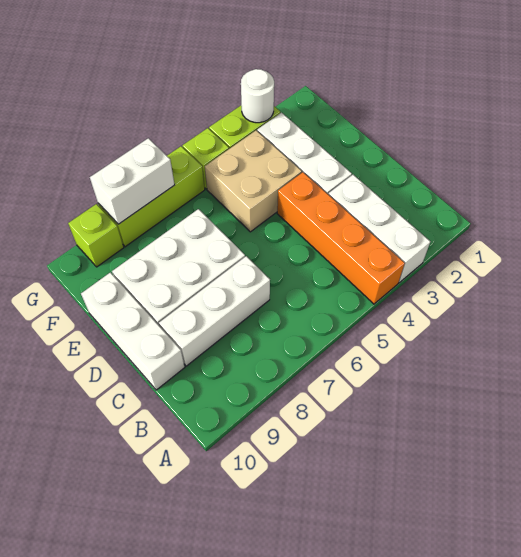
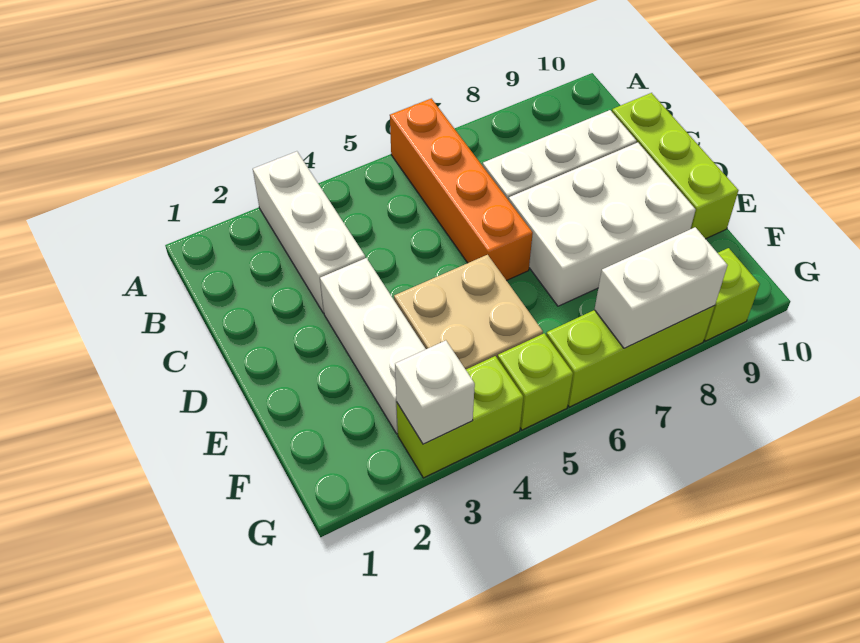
orange 1x4 brick [277,172,405,304] -> orange 1x4 brick moved to [390,98,533,280]
white 1x3 brick [81,272,185,390] -> lime 1x3 brick [612,93,738,239]
white 1x1 round brick [241,69,274,123] -> white 1x1 brick [395,340,475,444]

